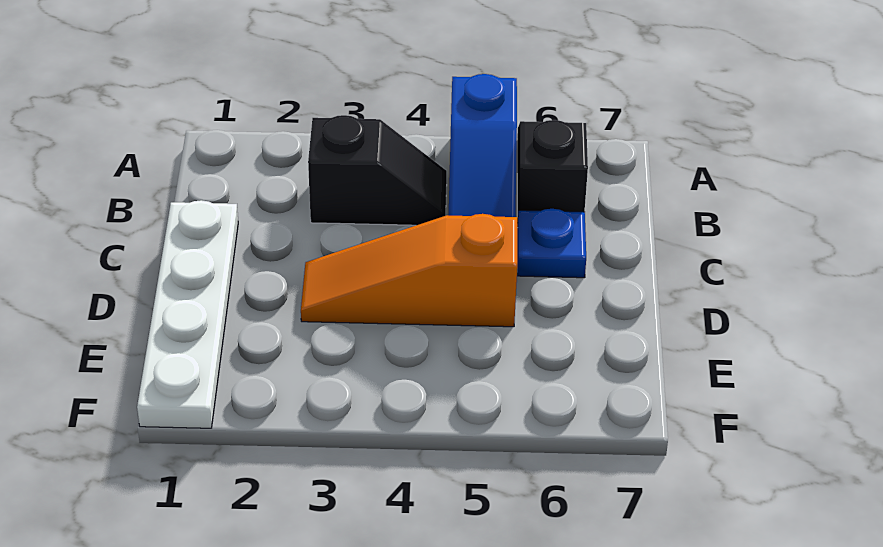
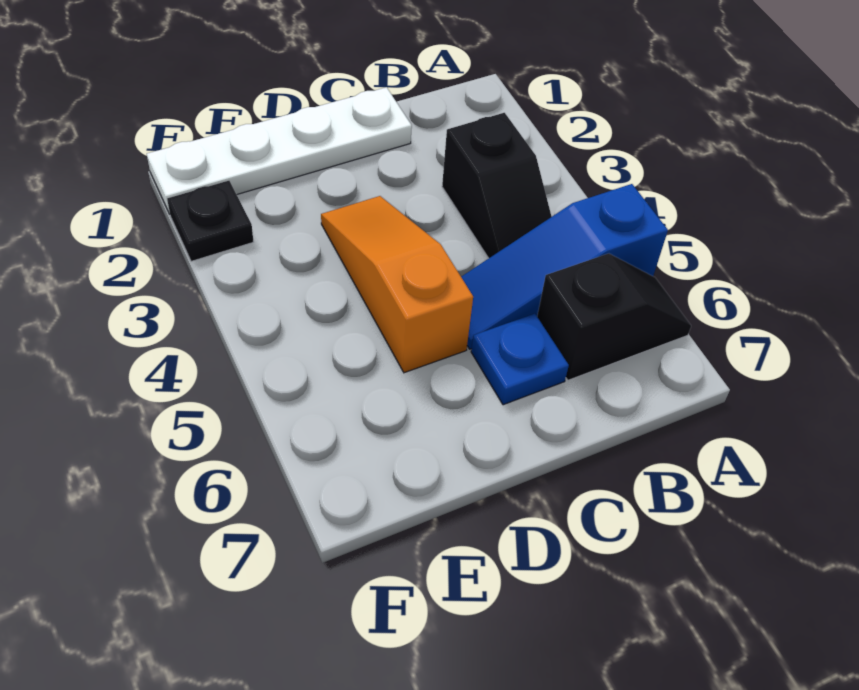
none -> black 1x1 plate [167,181,254,261]

